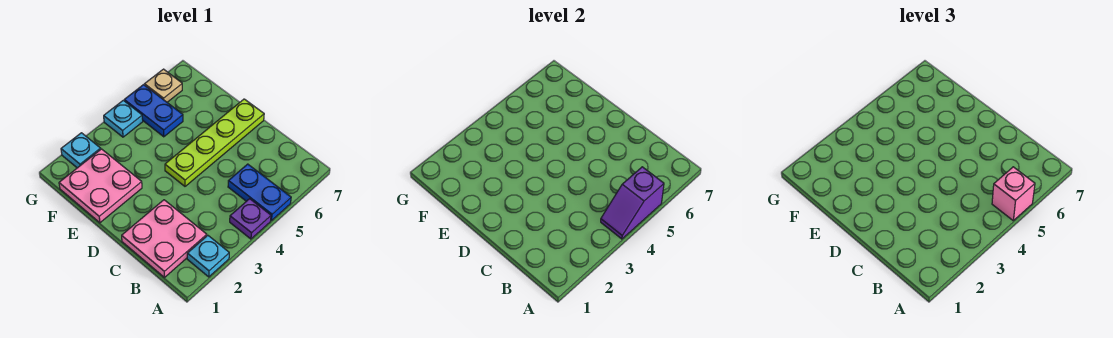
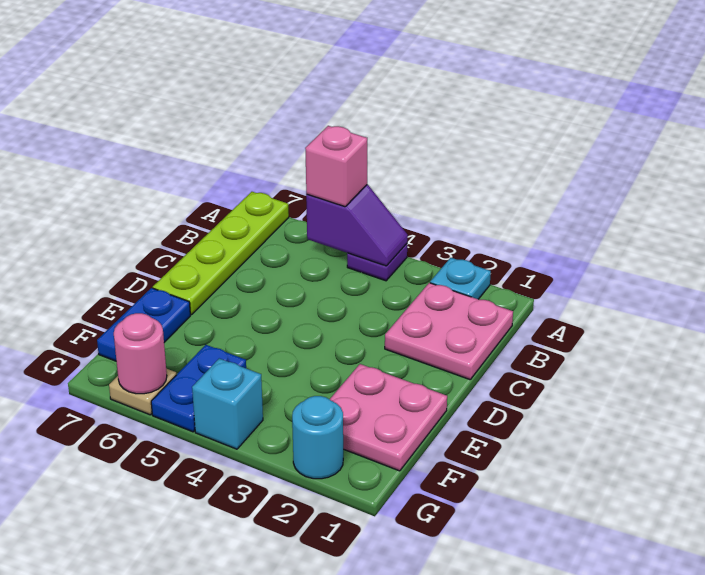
blue 1x2 plate [228,164,291,221] -> blue 1x2 plate moved to [97,288,190,361]
lime 1x4 plate [165,99,264,186] -> lime 1x4 plate turned to [153,192,289,315]
cyan 1x1 plate [61,133,101,168] -> cyan 1x1 round brick [292,396,343,479]
cyan 1x1 plate [104,100,143,137] -> cyan 1x1 brick [192,358,263,449]
none -> pink 1x1 round brick [114,313,167,394]

